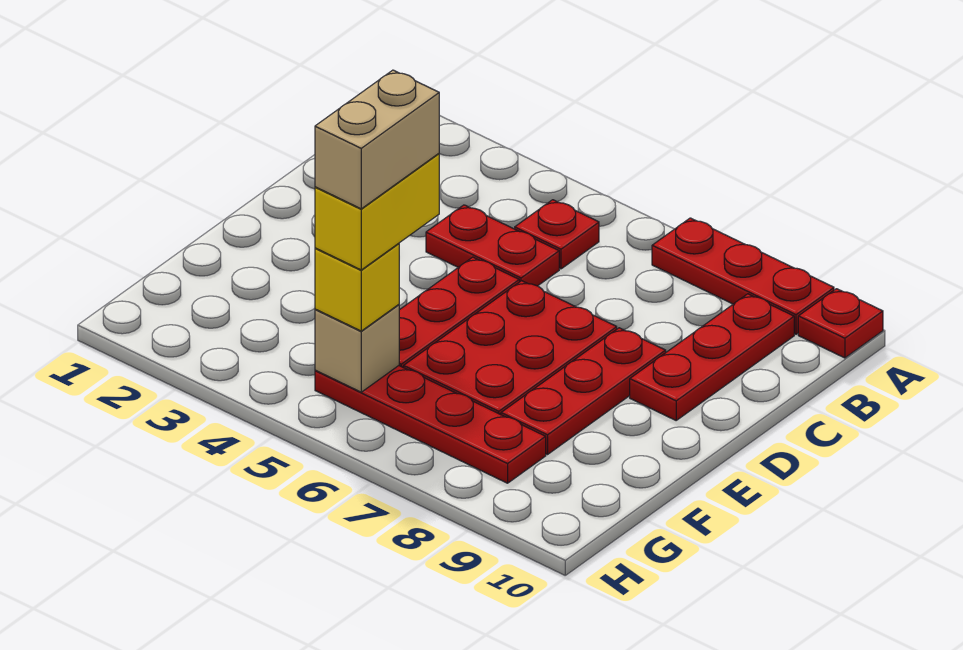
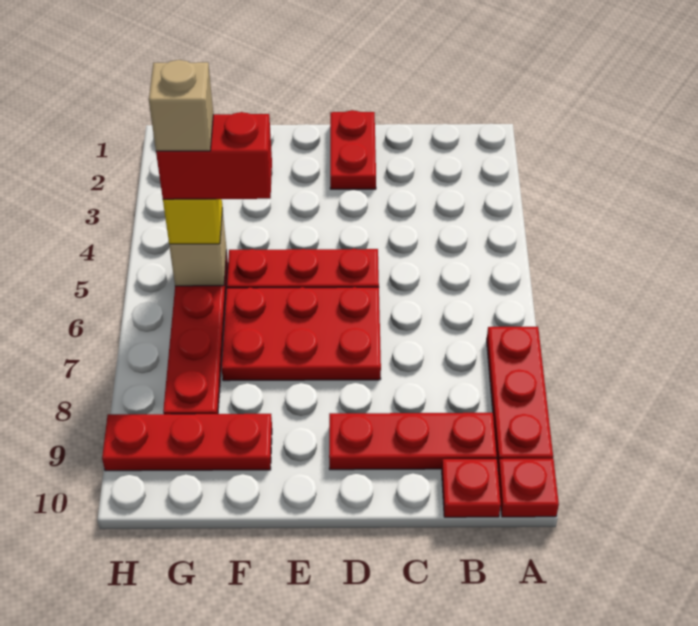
red 1x1 plate [515,200,599,269] -> red 1x1 plate moved to [442,459,501,517]
red 1x2 plate [426,205,559,286] -> red 1x2 plate moved to [330,110,376,189]
red 1x3 plate [501,328,666,455] -> red 1x3 plate moved to [102,414,272,471]
yellow 1x2 brick [315,154,439,270] -> red 1x2 brick [156,112,272,199]
tan 1x2 brick [315,70,439,209] -> tan 1x1 brick [149,60,213,151]

